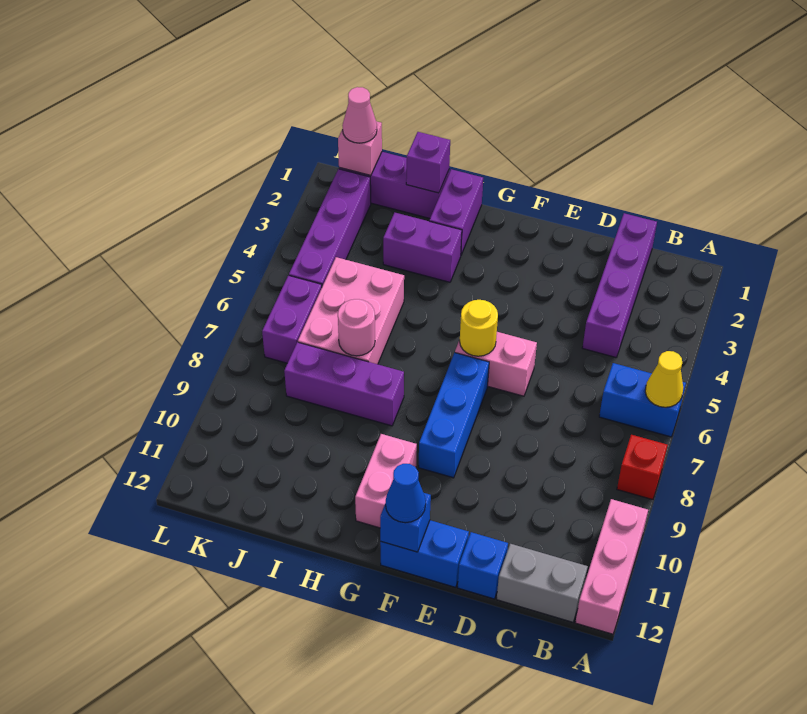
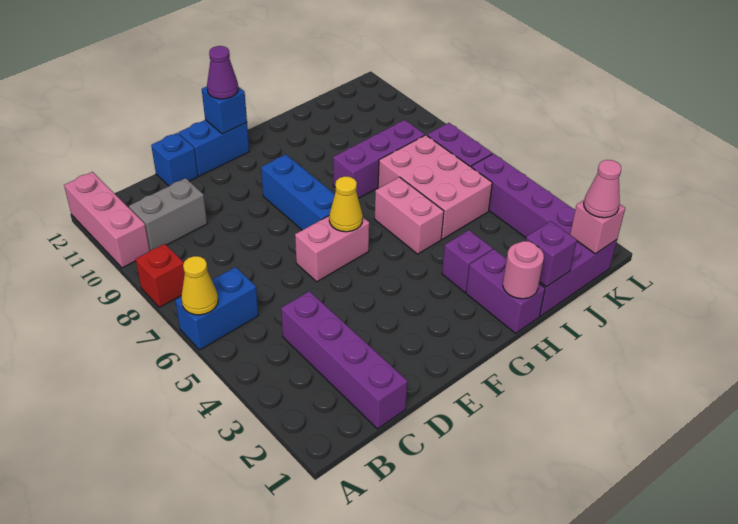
grey 1x2 brick [497,544,588,622] -> grey 1x2 brick moved to [129,178,207,251]
yellow 1x1 round brick [460,300,498,356] -> yellow 1x1 cone [329,176,363,232]
blue 1x1 cone [386,464,426,523] -> purple 1x1 cone [207,46,238,99]
pink 1x2 brick [355,434,417,528] -> pink 1x2 brick moved to [375,177,444,254]
purple 1x2 brick [383,213,462,282] -> purple 1x1 brick [442,230,493,292]
pink 1x1 round brick [338,299,375,356] -> pink 1x1 round brick moved to [503,241,544,299]

